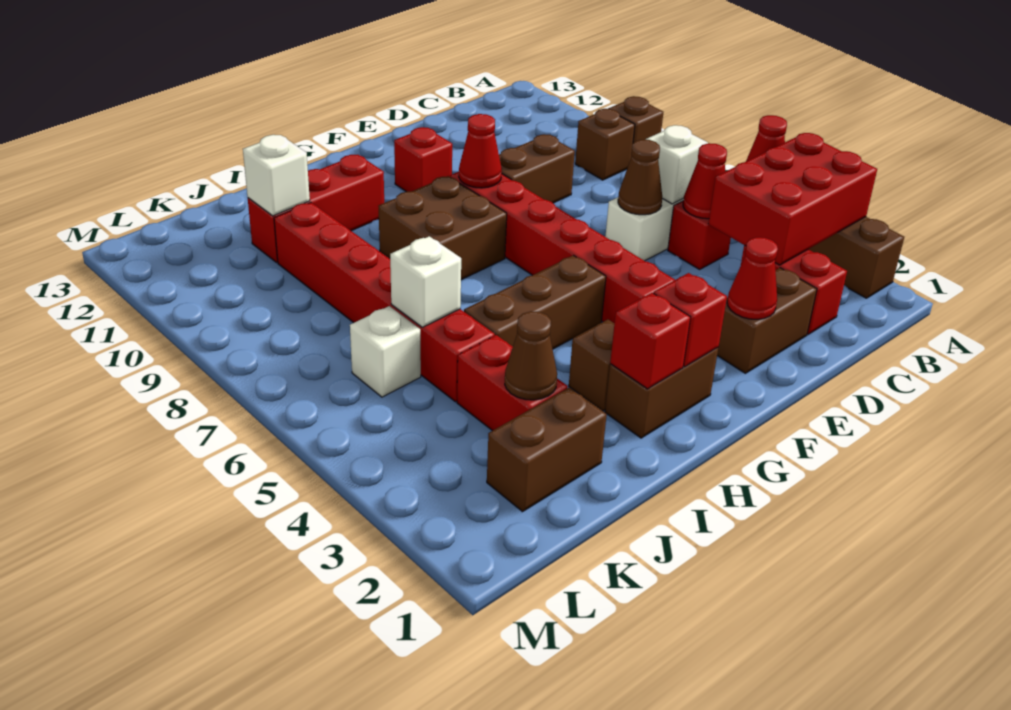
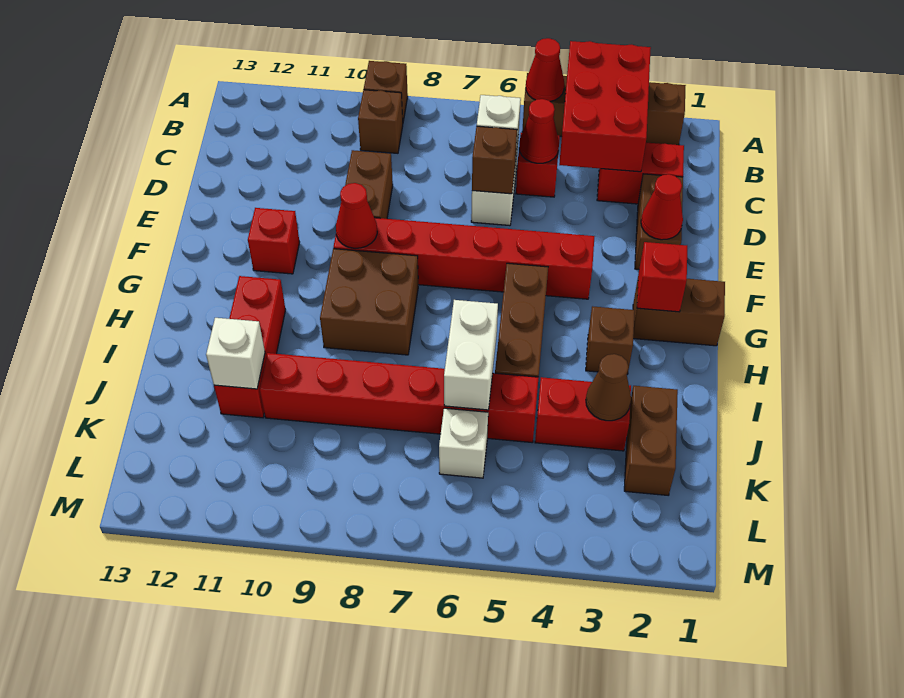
brown 1x1 cone [618,140,662,215] -> brown 1x1 brick [472,126,517,194]
brown 1x2 brick [605,348,718,438] -> brown 1x2 brick turned to [633,279,725,346]
red 1x1 brick [610,293,691,389] -> none
white 1x1 brick [390,236,461,327] -> white 1x2 brick [444,300,498,410]

